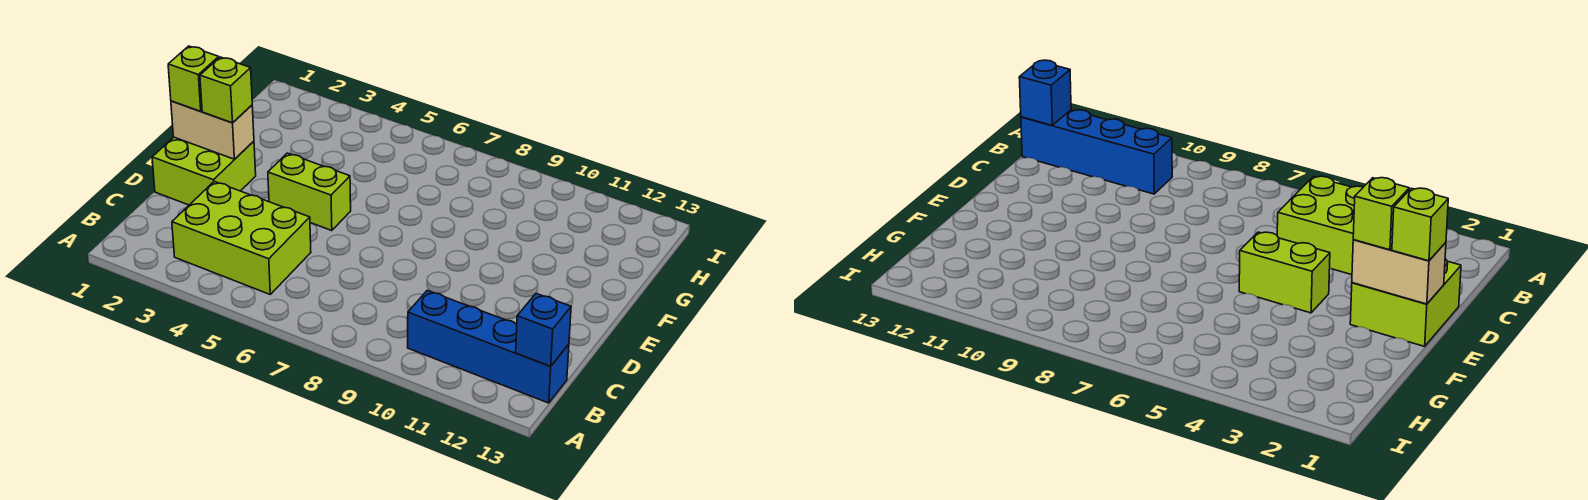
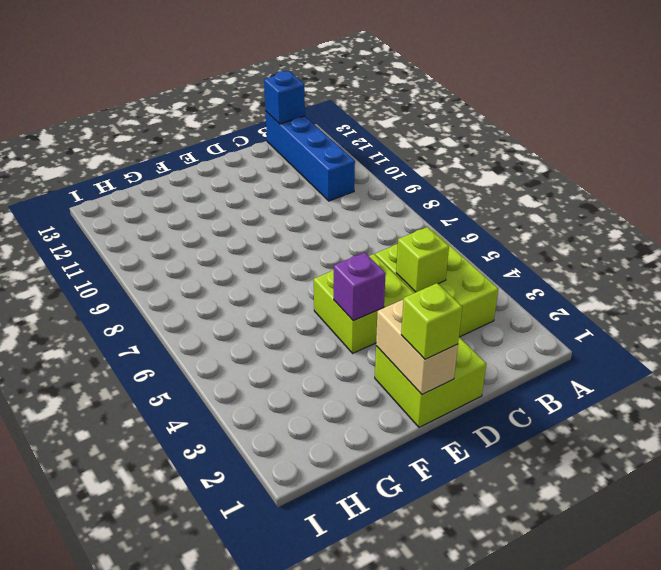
lime 1x1 brick [200,57,252,123] -> lime 1x1 brick moved to [396,227,449,292]
lime 1x2 brick [268,153,351,231] -> lime 2x2 brick [314,254,414,353]
none -> purple 1x1 brick [334,253,386,321]

